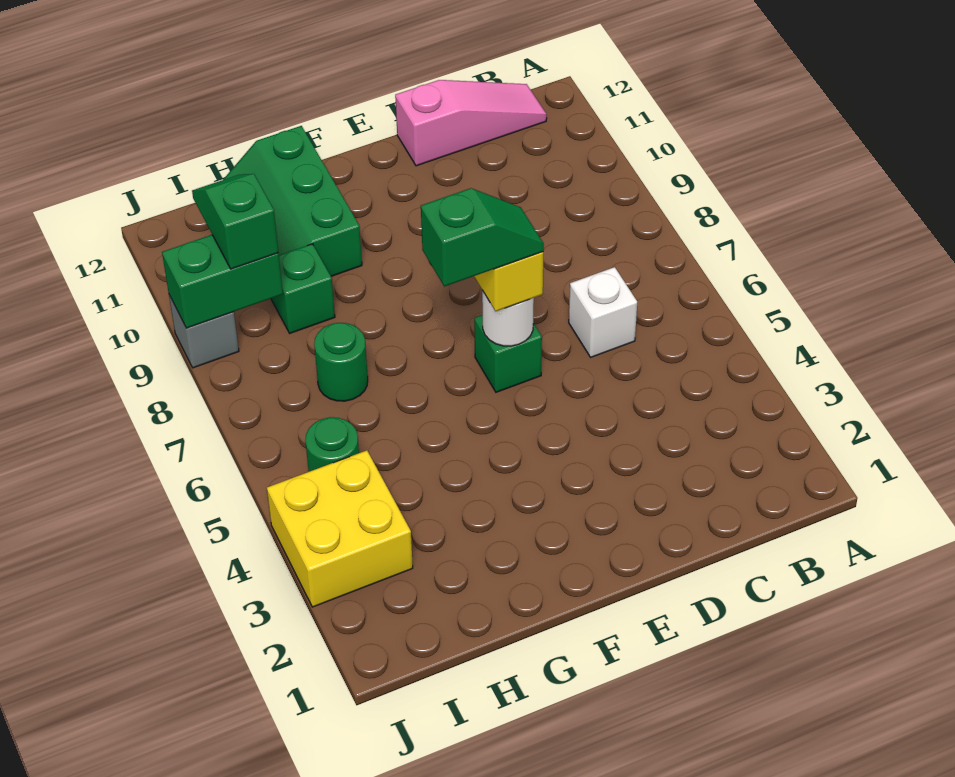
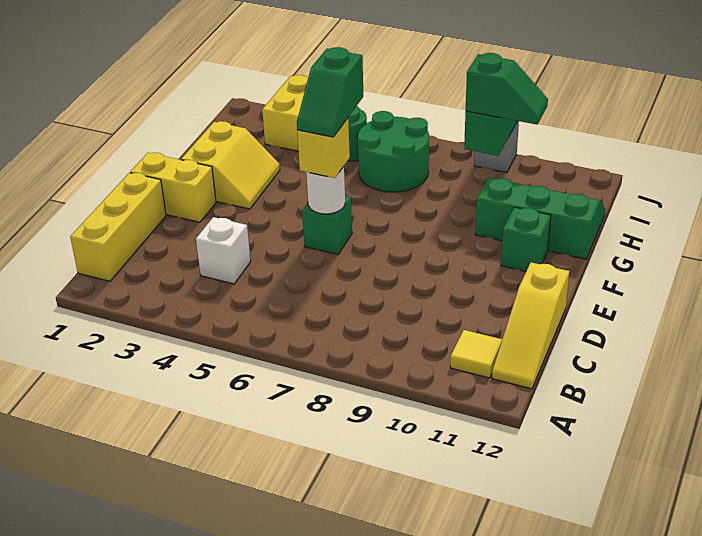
none -> yellow 1x3 brick [70,173,166,281]
none -> yellow 1x1 tile [450,330,502,378]
pink 1x3 slope [395,80,547,166] -> yellow 1x3 slope [492,262,569,389]
white 1x1 brick [569,267,637,357] -> white 1x1 brick moved to [196,217,251,284]
none -> yellow 1x2 brick [130,153,216,222]
none -> yellow 2x2 slope [181,121,280,209]
green 1x1 round brick [314,323,368,401] -> green 2x2 round brick [358,111,429,192]
green 1x1 brick [271,244,335,333] -> green 1x1 brick moved to [501,207,551,271]

